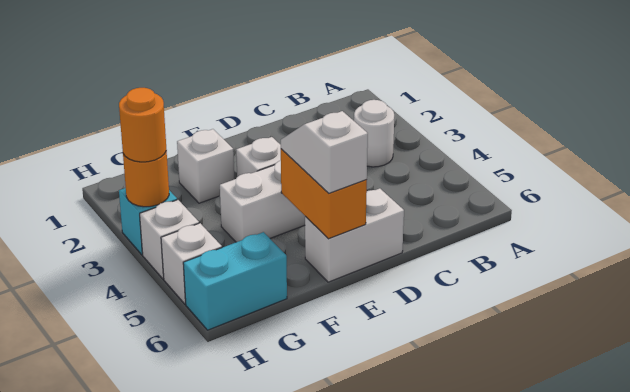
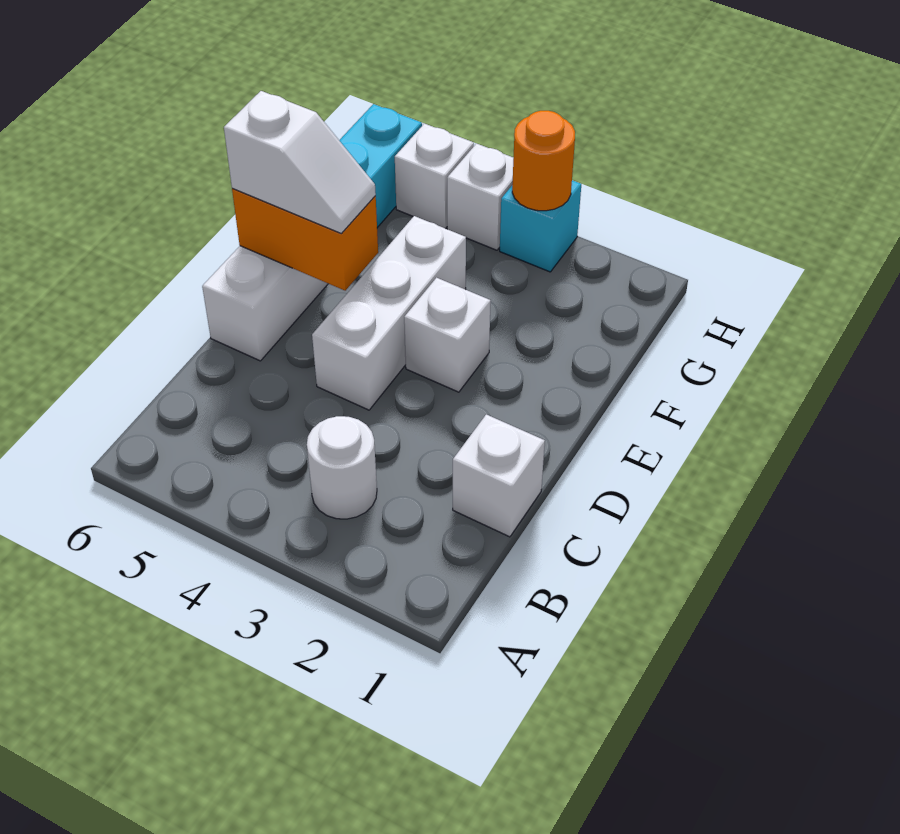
white 1x1 brick [177,129,234,203] -> white 1x1 brick moved to [453,414,545,537]
orange 1x1 round brick [119,88,166,162] -> none

